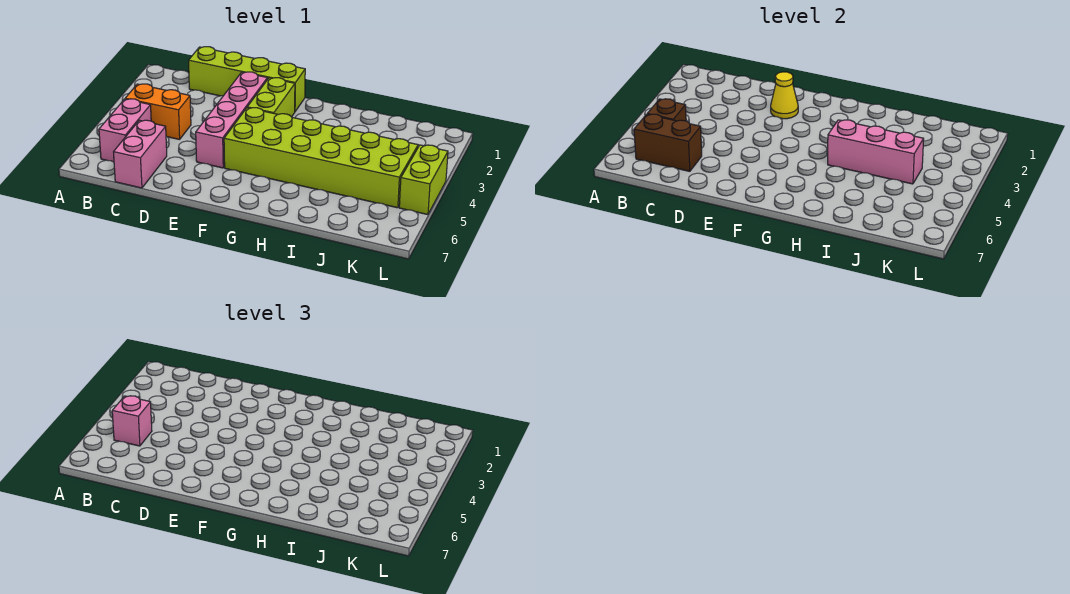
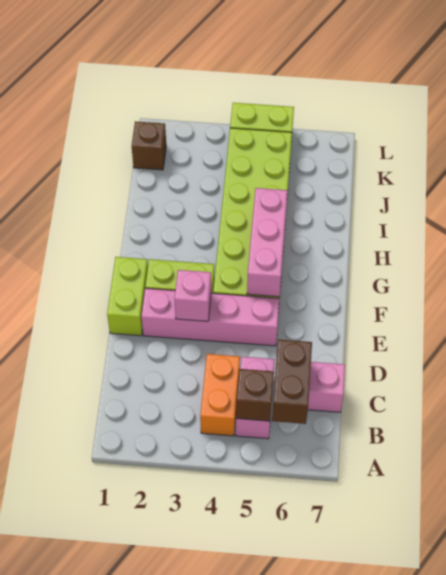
pink 1x2 brick [99,99,151,162] -> pink 1x2 brick turned to [236,357,275,439]
pink 1x1 brick [112,396,152,446] -> pink 1x1 brick moved to [174,270,211,321]
lime 1x4 brick [189,47,305,111] -> lime 1x2 brick [107,257,148,336]
yellow 1x1 cone [771,72,798,119] -> none
pink 1x3 brick [828,120,924,184] -> pink 1x3 brick moved to [247,188,288,297]
none -> brown 1x1 brick [132,121,166,170]

